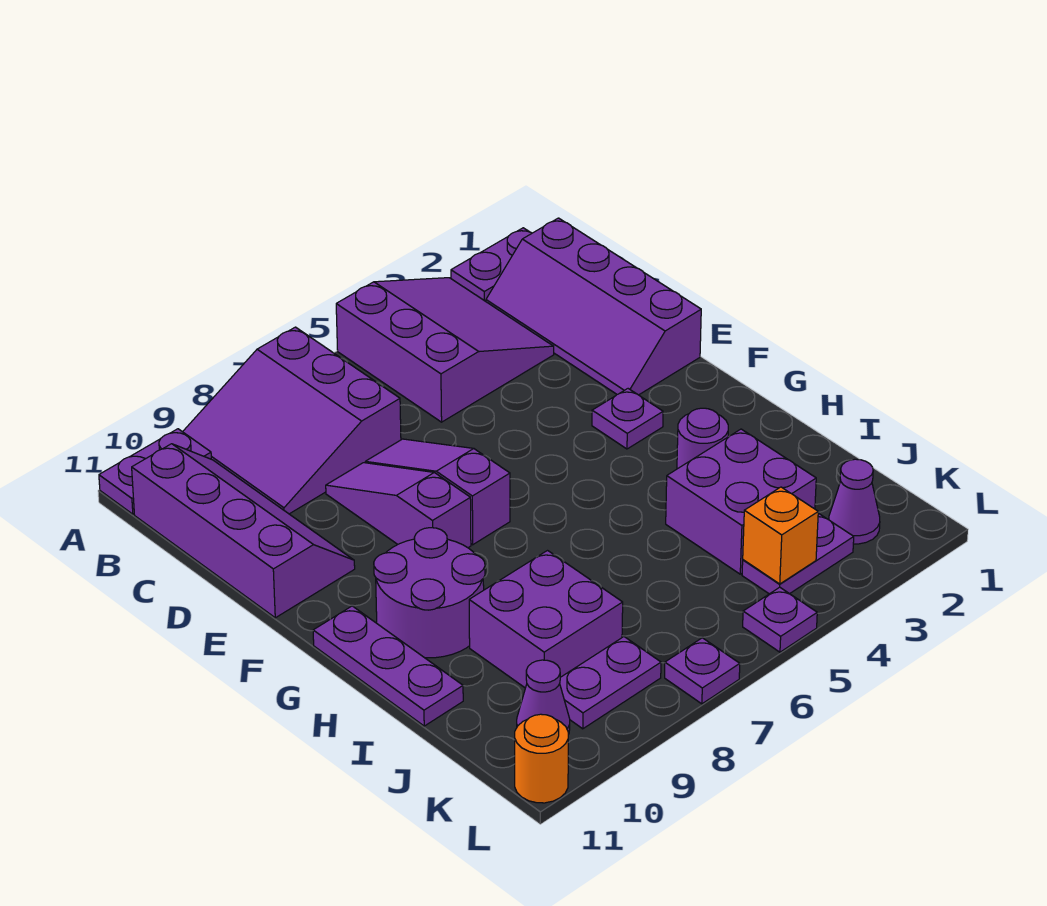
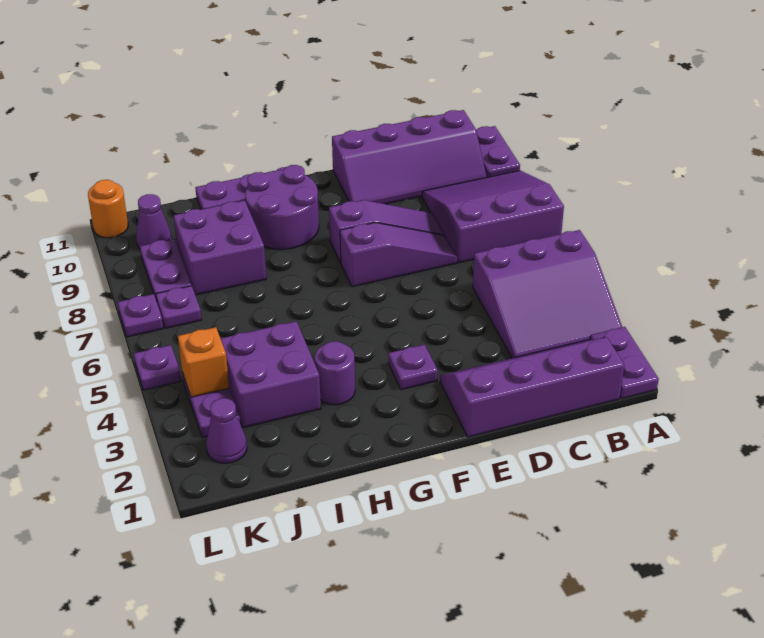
none -> purple 1x1 plate [156,286,202,328]

